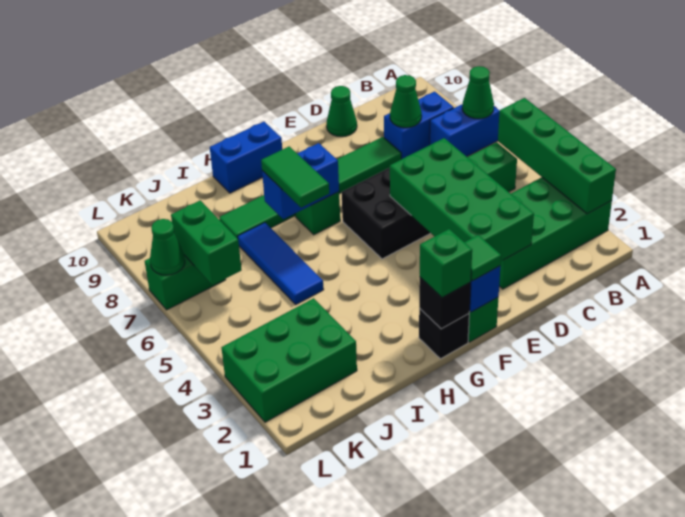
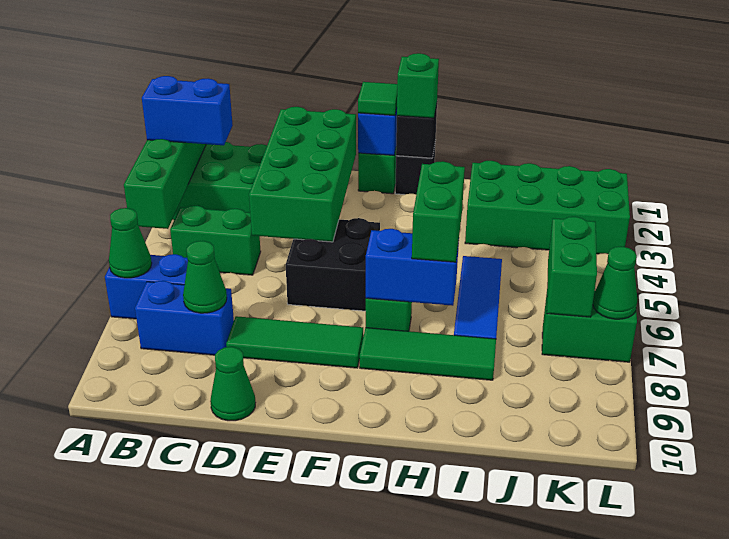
blue 1x2 brick [210,122,282,193] -> blue 1x2 brick moved to [142,76,233,145]
green 1x2 tile [261,146,329,208] -> green 1x2 brick [412,161,465,262]
green 2x3 brick [221,298,357,422] -> green 2x4 brick [465,161,630,254]

